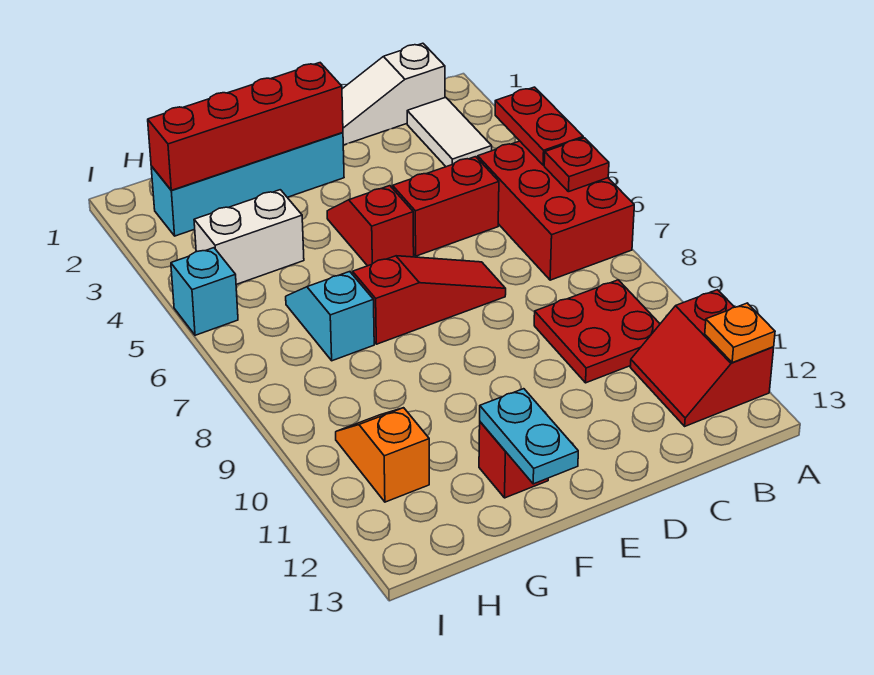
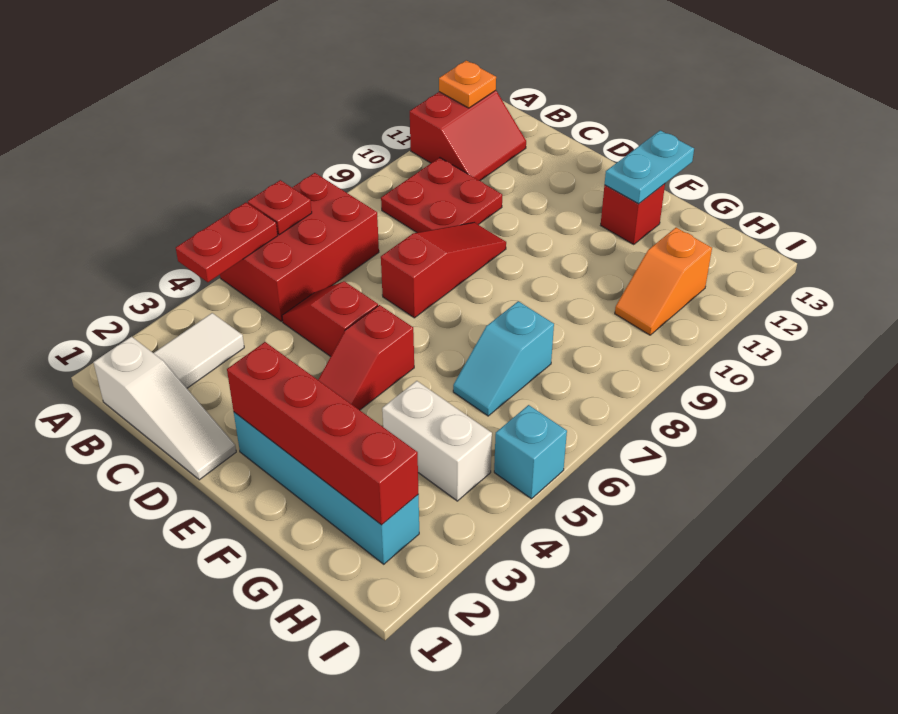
red 1x2 brick [393,157,499,256] -> red 1x2 slope [282,281,378,357]
red 1x3 slope [353,256,506,344] -> red 1x3 slope turned to [381,222,506,318]

